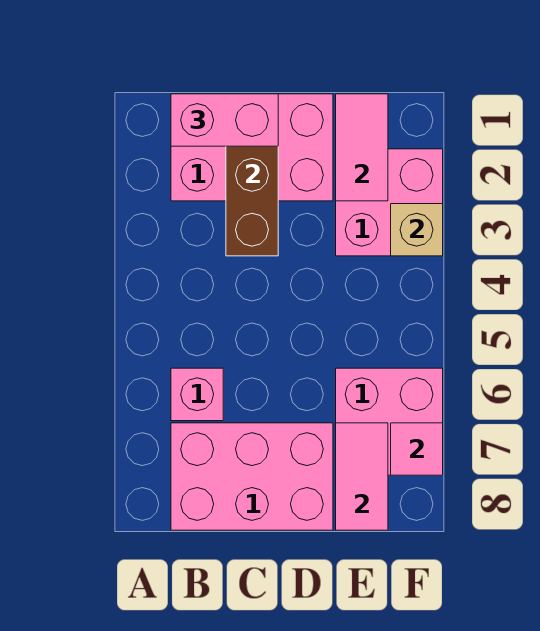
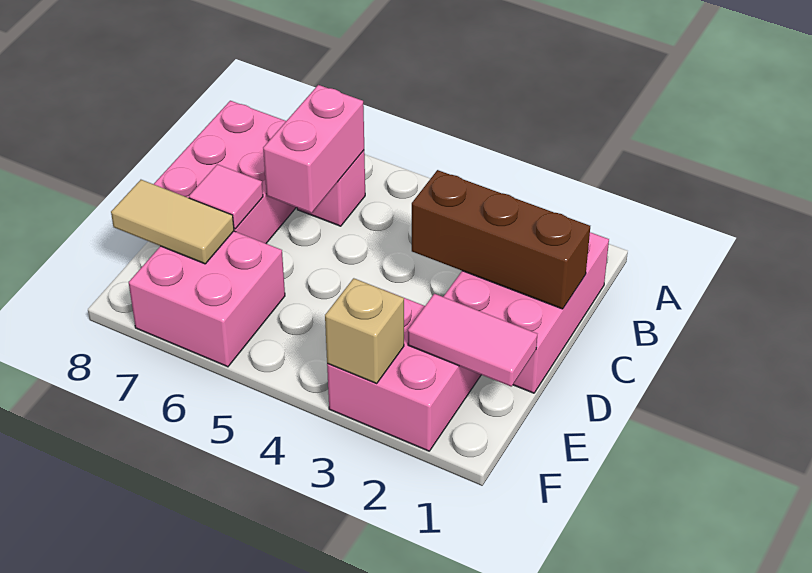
pink 1x2 brick [171,94,278,146] -> pink 1x2 brick moved to [263,85,364,213]
pink 1x2 tile [336,423,388,530] -> tan 1x2 tile [111,180,234,264]
pink 1x1 tile [391,423,443,475] -> pink 1x1 tile moved to [189,164,263,229]

